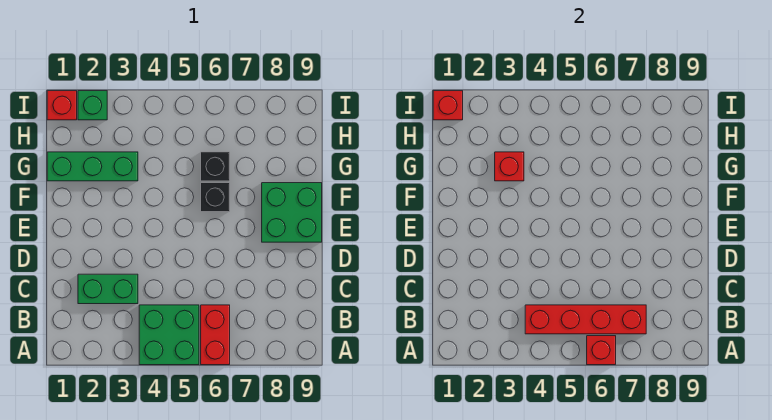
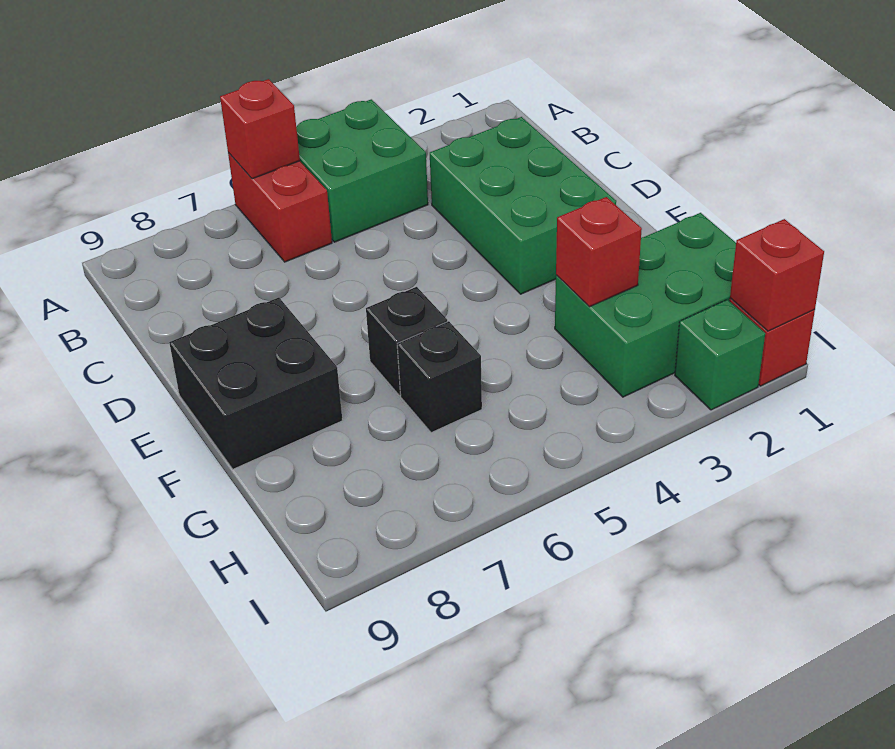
red 1x4 brick [525,305,646,334] -> none
green 1x2 brick [78,274,138,304] -> green 2x3 brick [430,117,616,294]
green 2x2 brick [262,183,322,242] -> black 2x2 brick [169,298,343,469]
green 1x3 brick [47,152,138,181] -> green 2x3 brick [555,213,736,397]

